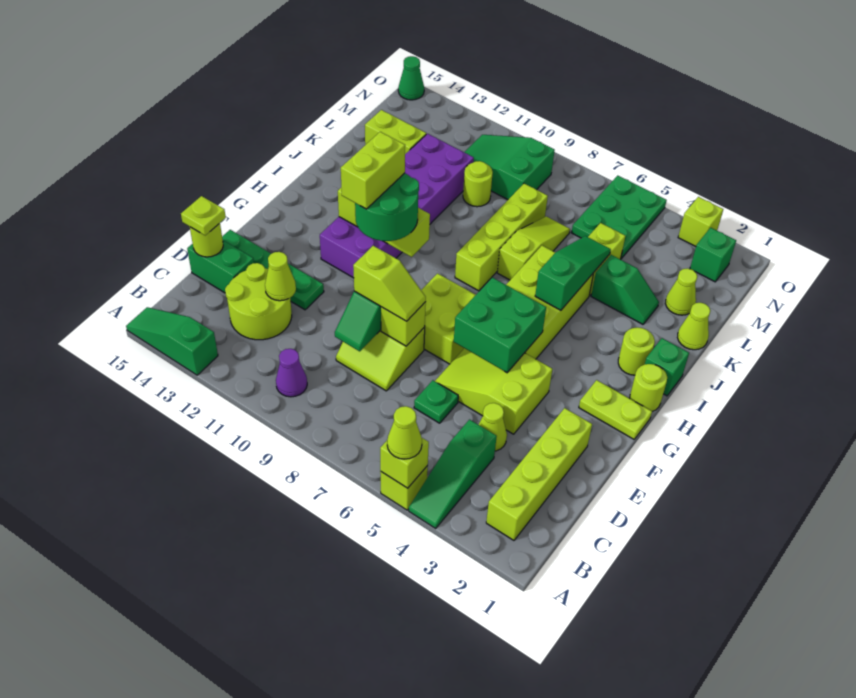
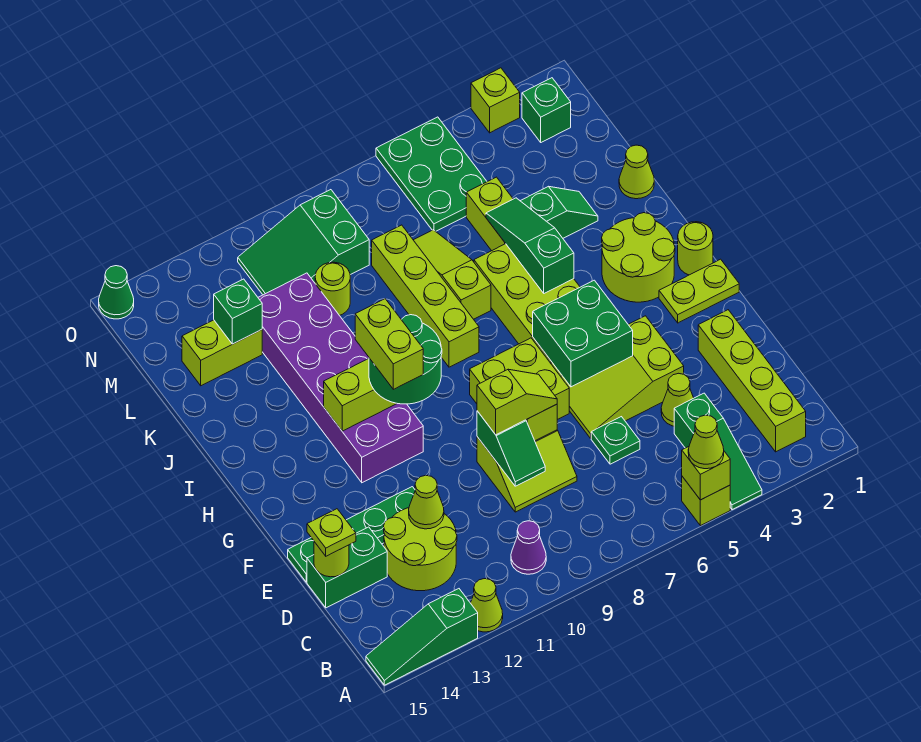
green 1x1 brick [645,338,689,396] -> green 1x1 brick moved to [214,279,262,344]
lime 1x1 round brick [618,327,655,375] -> lime 2x2 round brick [602,213,675,302]
lime 1x1 cone [665,268,697,315] -> lime 1x1 cone moved to [471,579,503,632]

